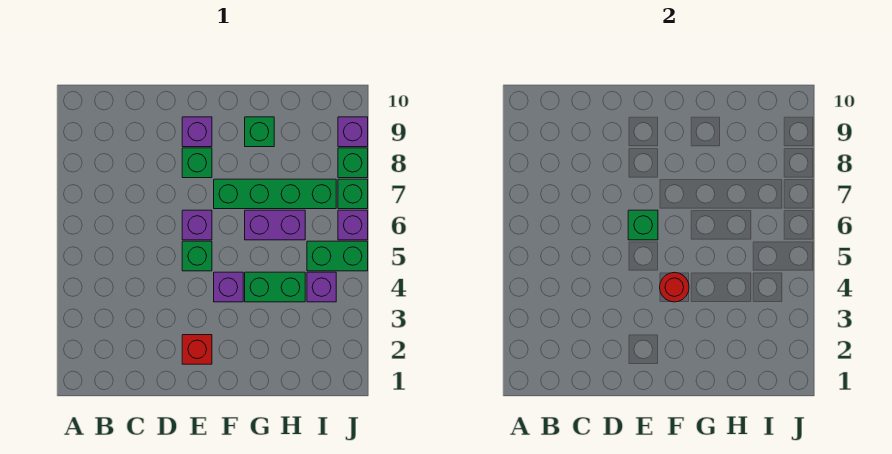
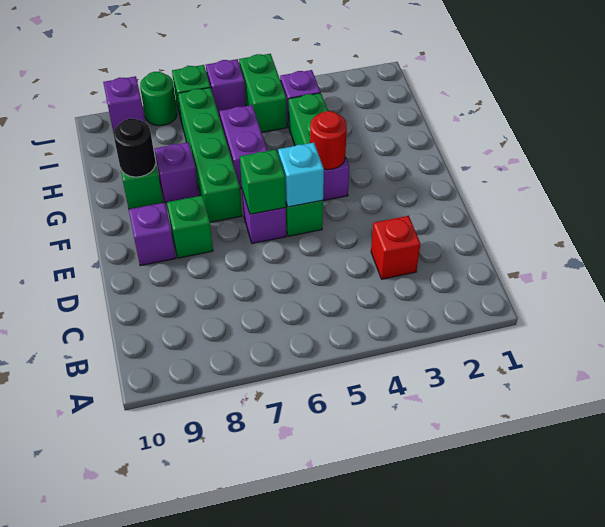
red 1x1 brick [182,335,212,364] -> red 1x1 brick moved to [371,216,420,279]
none -> cyan 1x1 brick [278,143,324,207]
none -> purple 1x1 brick [155,142,199,203]
none -> black 1x1 round brick [114,118,155,177]
green 1x1 brick [338,148,368,178] -> green 1x1 round brick [140,72,177,126]

